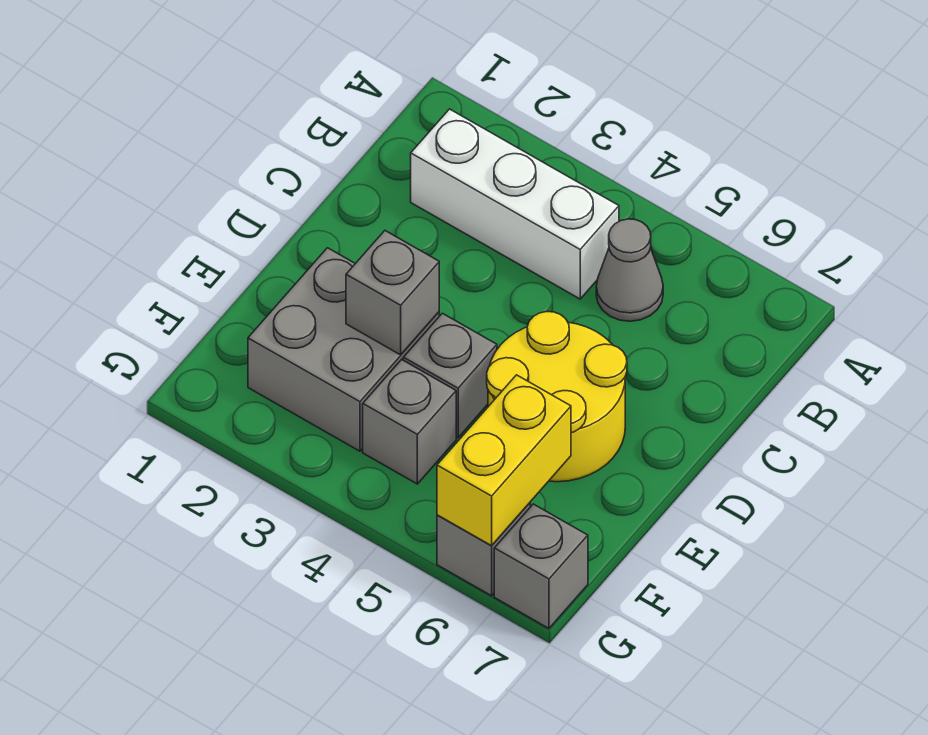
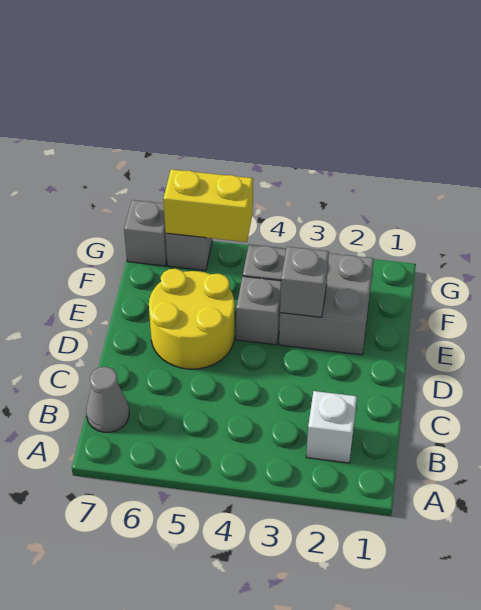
white 1x3 brick [411,109,619,299] -> white 1x1 brick [306,391,357,463]
grey 1x1 cone [596,219,663,321] -> grey 1x1 cone moved to [86,367,129,432]
yellow 1x2 brick [437,375,571,546] -> yellow 1x2 brick turned to [163,169,253,242]

